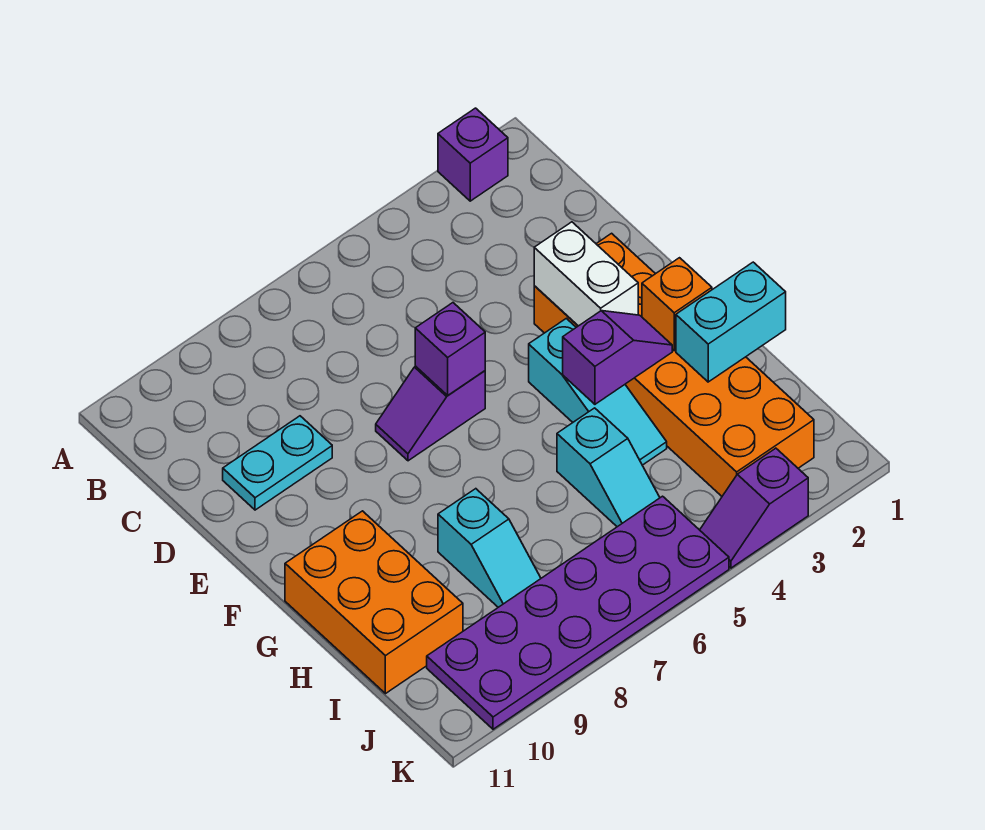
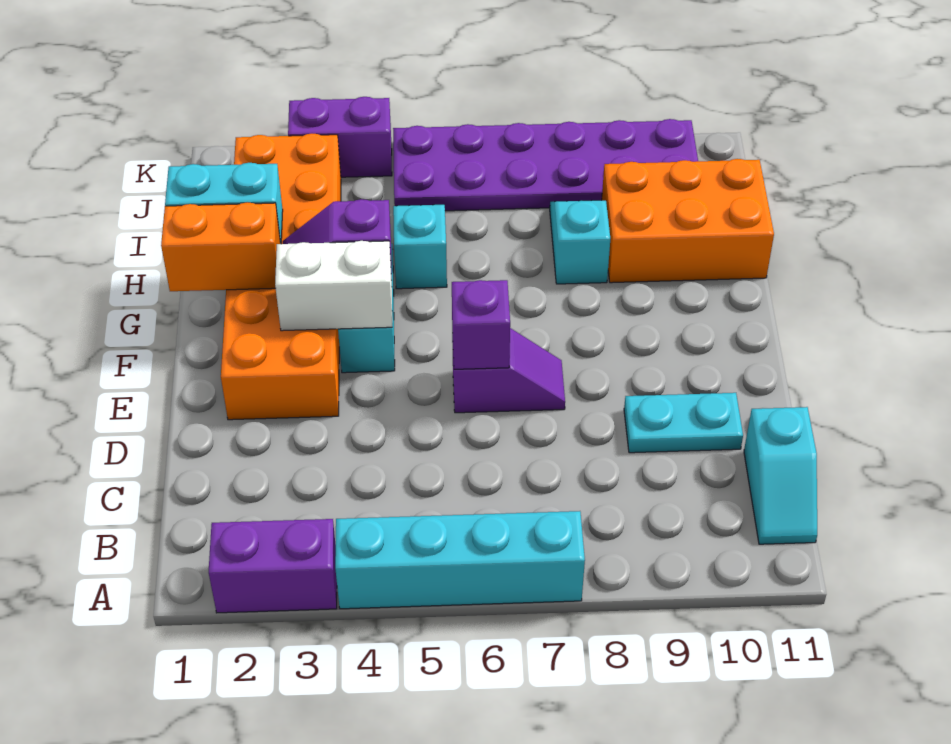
purple 1x1 brick [438,108,508,201] -> purple 1x2 brick [209,519,337,613]
none -> cyan 1x4 brick [335,511,585,609]
none -> cyan 1x2 slope [744,407,817,544]
white 1x2 brick [534,222,638,326] -> white 1x2 brick turned to [275,241,392,331]
orange 1x1 brick [642,258,712,351] -> orange 1x2 brick [161,202,280,291]
orange 2x3 brick [285,511,463,694] -> orange 2x3 brick turned to [602,159,774,283]
purple 1x2 slope [700,448,808,568] -> purple 1x2 brick [288,97,392,177]

